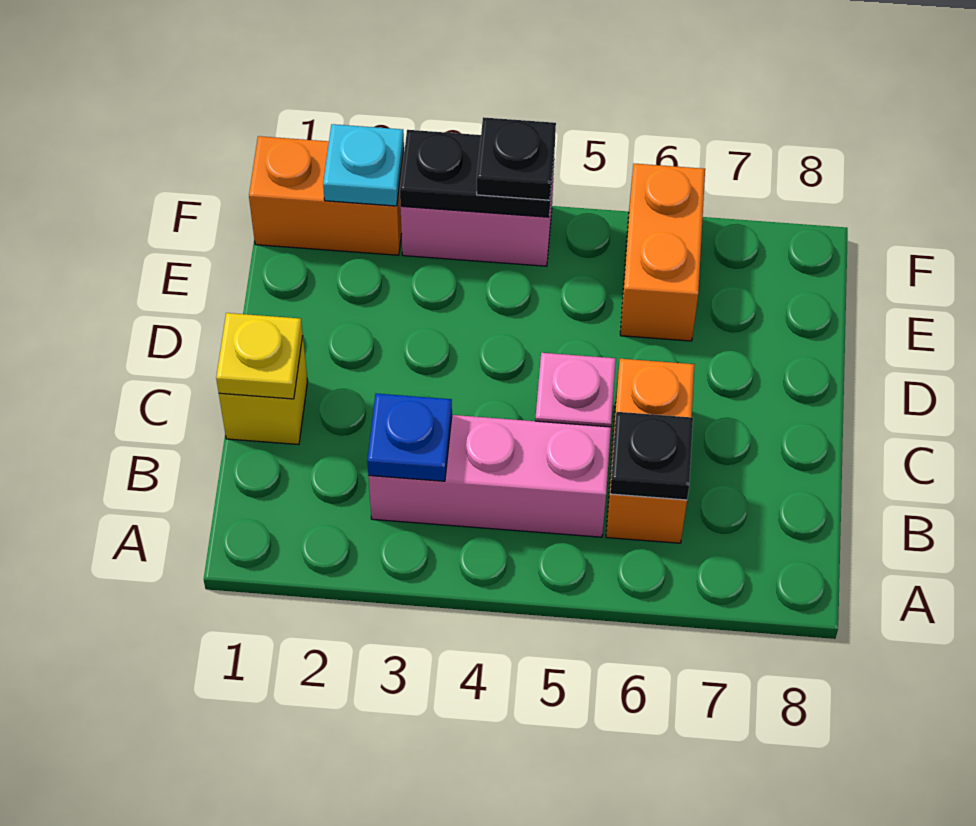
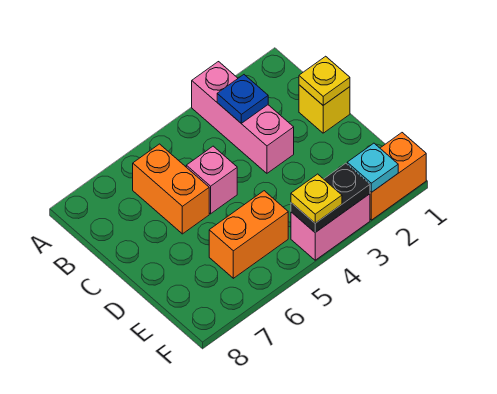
pink 1x3 brick [368,415,611,537] -> pink 1x3 brick turned to [192,62,294,173]
black 1x1 plate [610,412,693,500] -> none
orange 1x2 brick [620,164,705,341] -> orange 1x2 brick turned to [209,191,288,278]
black 1x1 plate [477,117,556,200] -> yellow 1x1 plate [291,174,342,223]

